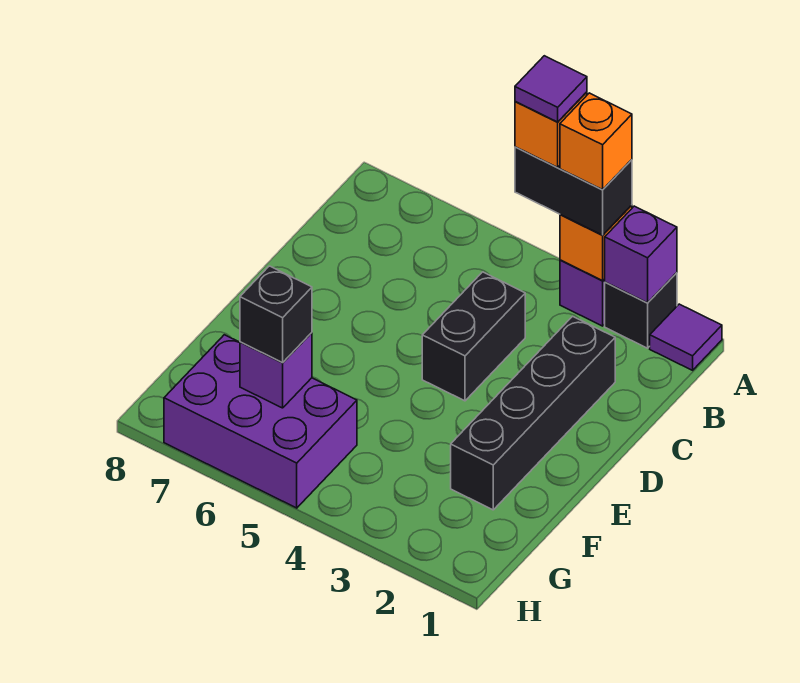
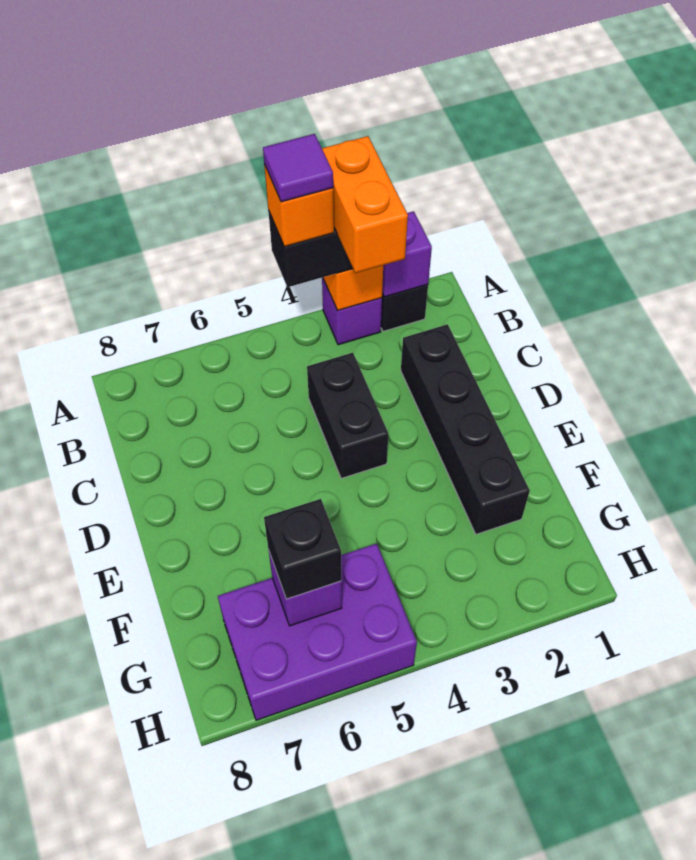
purple 1x1 tile [650,304,722,370] -> none
orange 1x1 brick [560,93,632,190] -> orange 1x2 brick [322,136,408,273]

